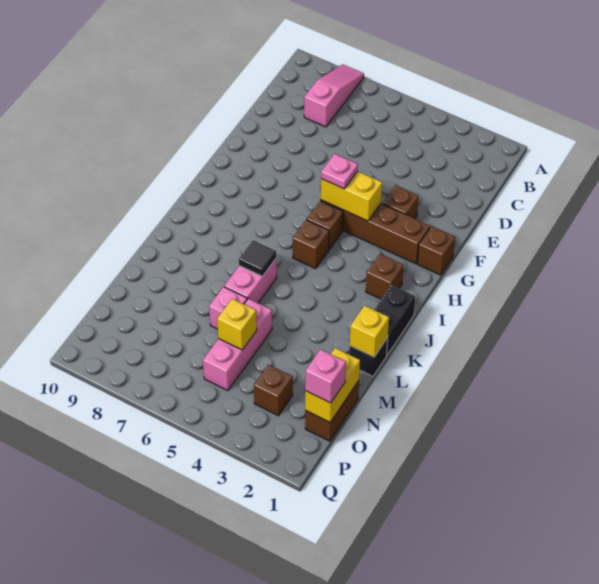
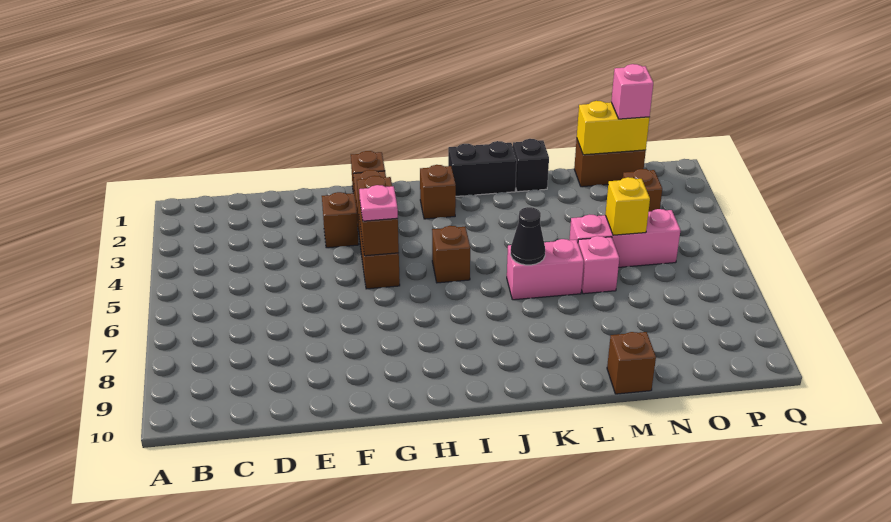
pink 1x3 slope [304,64,364,127] -> none
yellow 1x2 brick [321,171,382,221] -> brown 1x2 brick [357,176,399,256]
brown 1x1 brick [307,201,343,249] -> brown 1x1 brick moved to [607,332,656,394]
black 1x1 tile [239,240,276,276] -> black 1x1 cone [511,207,545,265]
yellow 1x1 brick [350,306,389,357] -> none

